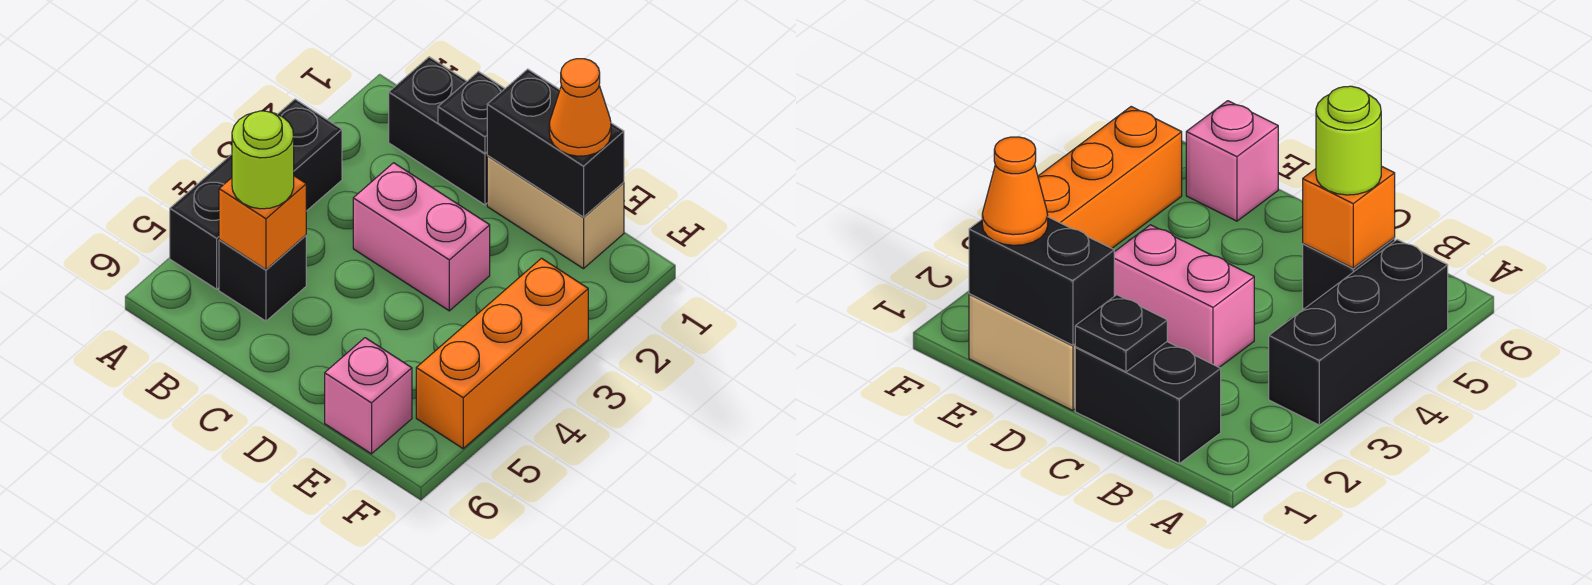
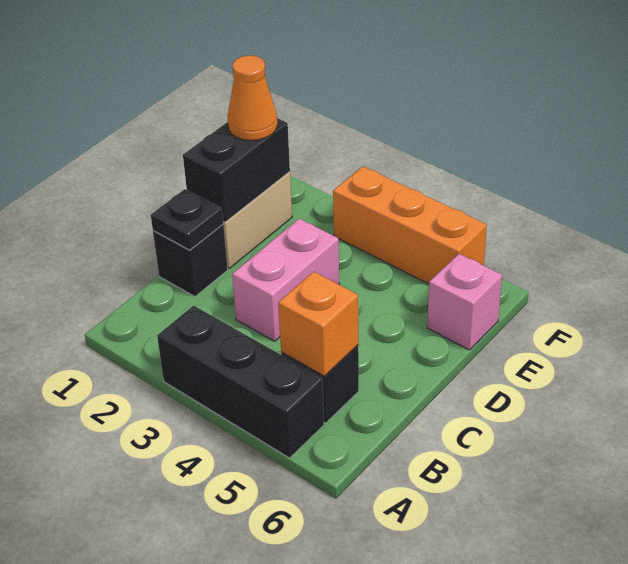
black 1x2 brick [389,57,487,205] -> black 1x1 brick [153,224,228,297]
lime 1x1 round brick [232,111,294,209] -> none

